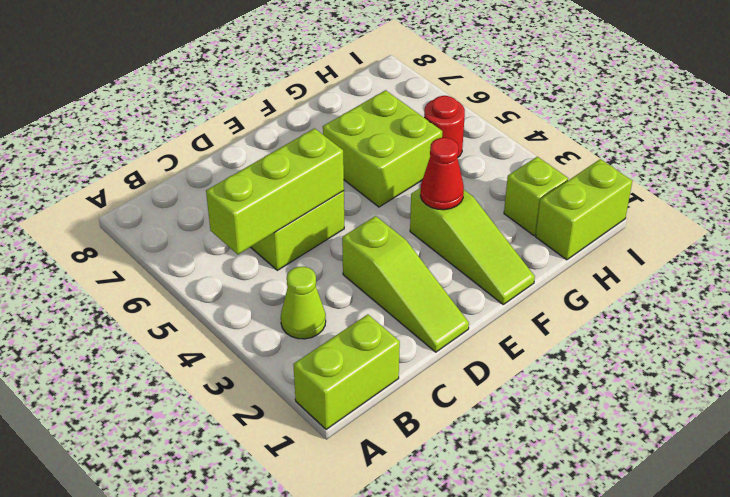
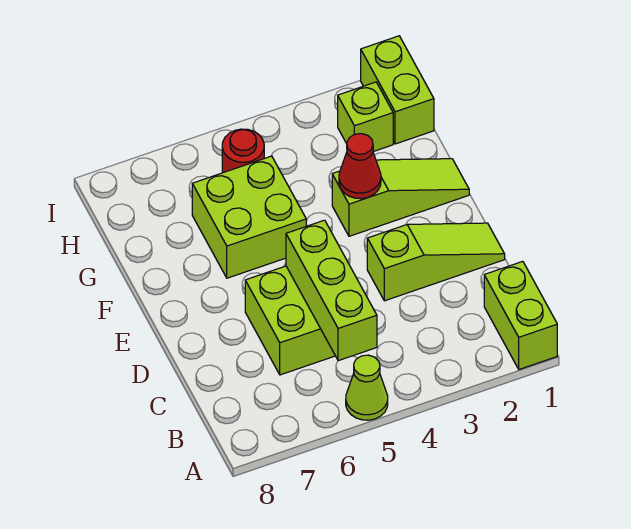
lime 1x1 cone [281,267,326,339] -> lime 1x1 cone moved to [346,355,388,420]

